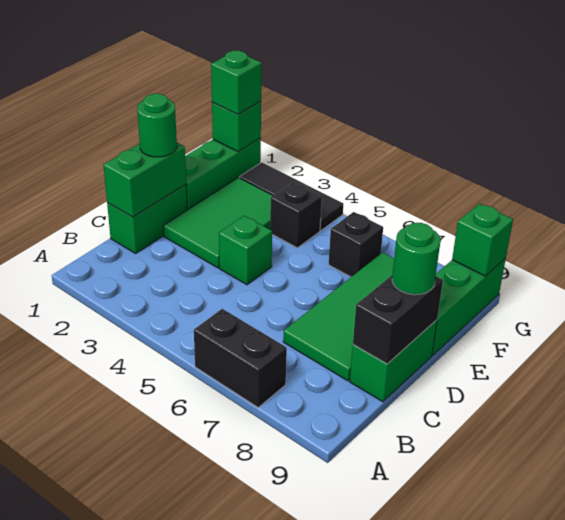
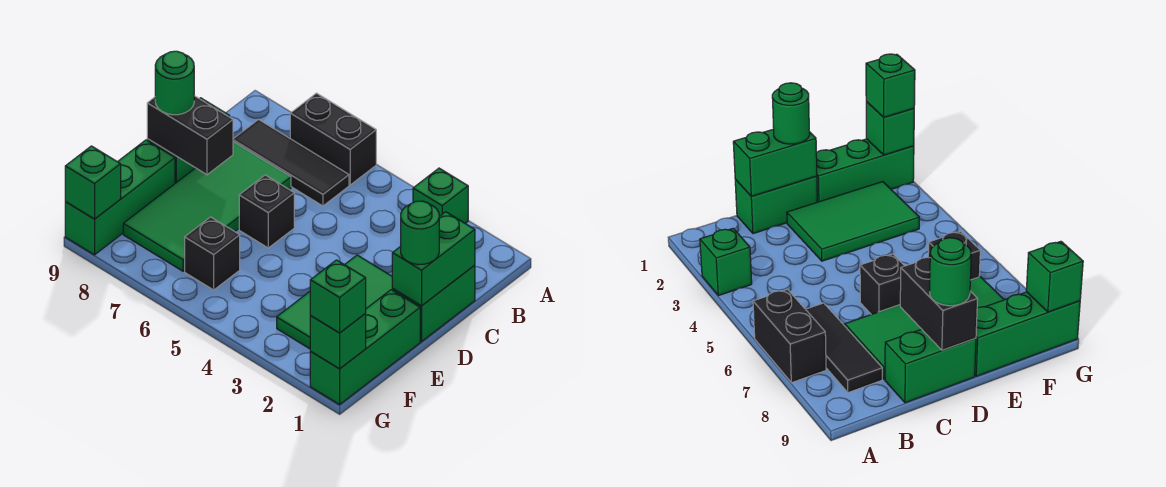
black 1x2 brick [353,276,443,364] -> black 1x2 brick turned to [147,96,233,175]
green 1x1 brick [219,216,272,285] -> green 1x1 brick moved to [413,168,468,223]
black 1x1 brick [270,182,322,248] -> black 1x1 brick moved to [239,175,294,248]
black 1x3 tile [239,162,343,230] -> black 1x3 tile moved to [233,120,349,206]

